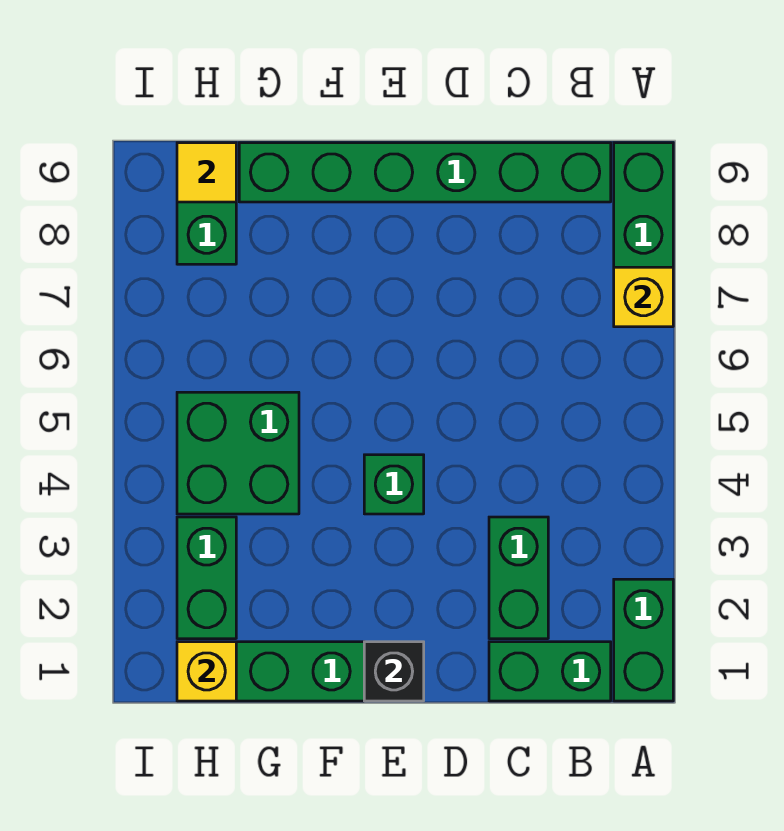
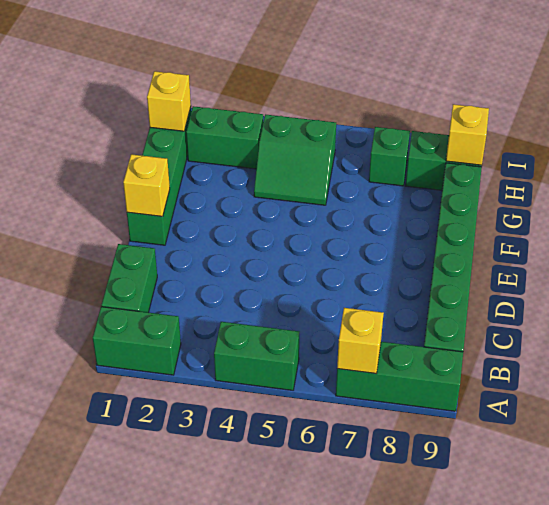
green 1x2 brick [489,517,548,639] -> green 1x2 brick moved to [214,322,299,390]
black 1x1 brick [364,642,424,701] -> yellow 1x1 brick [123,154,170,216]
green 1x1 brick [364,455,424,514] -> green 1x1 brick moved to [369,127,410,186]
green 2x2 brick [177,392,299,514] -> green 2x2 slope [254,114,336,205]
yellow 1x1 tile [177,143,236,202] -> yellow 1x1 brick [446,104,489,165]

